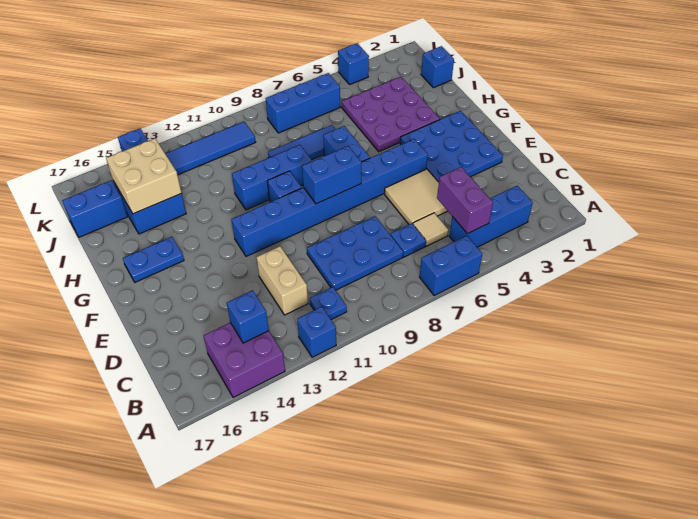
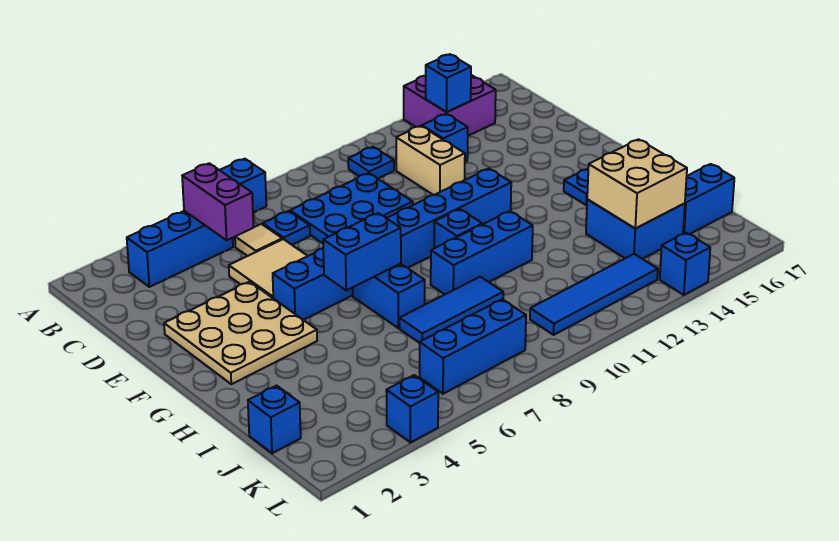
blue 1x1 brick [297,306,336,357] -> blue 1x1 brick moved to [422,114,468,162]
blue 3x3 plate [400,111,503,182] -> tan 3x3 plate [164,282,317,384]
blue 1x2 brick [302,146,362,204] -> blue 1x2 brick moved to [323,213,401,290]
purple 3x3 plate [342,77,440,152] -> none

